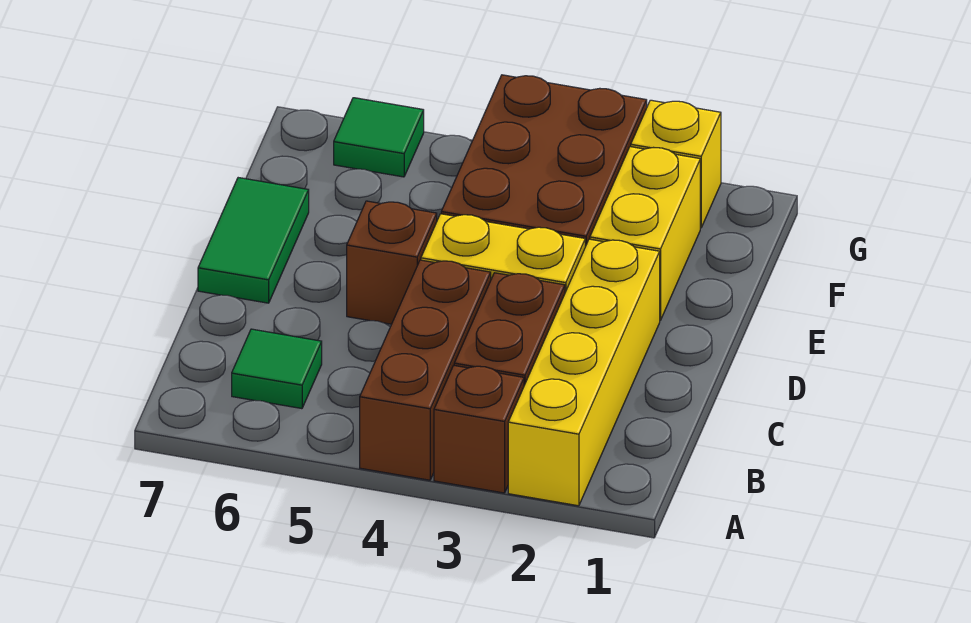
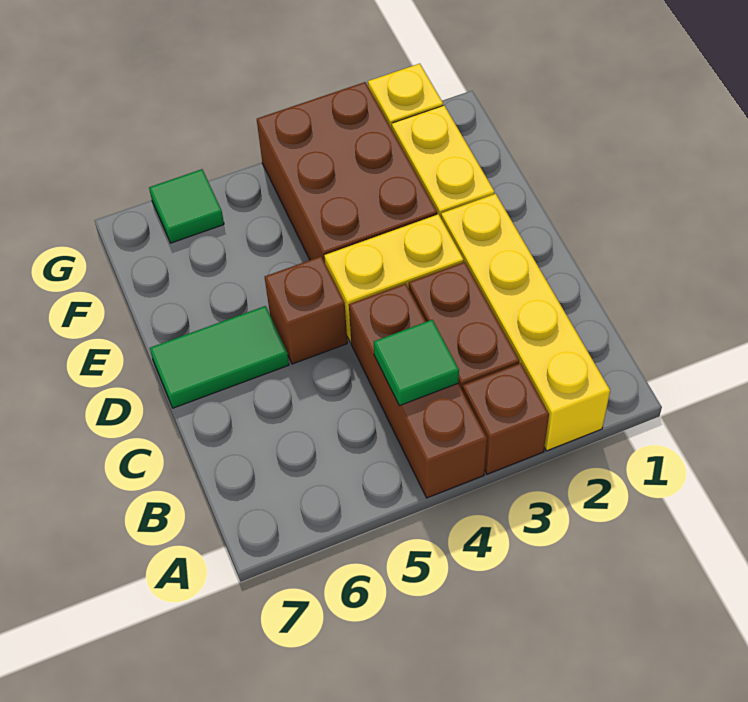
green 1x1 tile [232,329,322,409] -> green 1x1 tile moved to [374,320,459,406]
green 1x2 tile [198,178,309,303] -> green 1x2 tile turned to [150,306,289,408]

